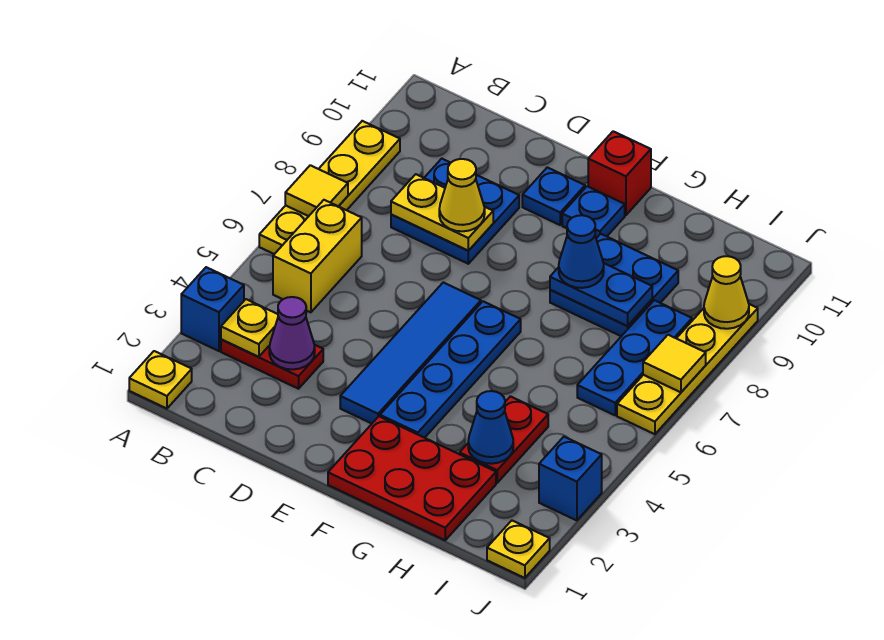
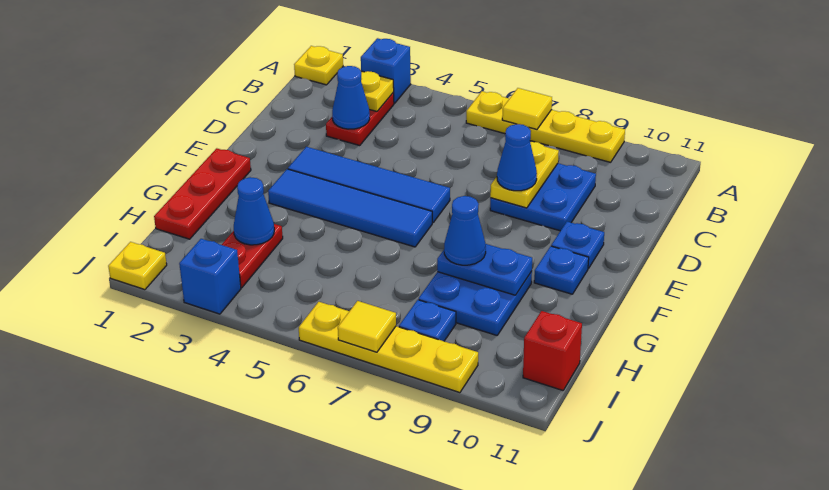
yellow 1x2 brick [273,200,362,312] -> none
purple 1x1 cone [269,297,315,369] -> blue 1x1 cone [332,66,370,129]
yellow 1x1 cone [439,159,485,231] -> blue 1x1 cone [497,124,537,191]
red 2x3 plate [328,416,496,540] -> red 1x3 plate [154,148,251,239]
blue 1x4 plate [380,301,521,438] -> blue 1x4 tile [268,169,432,247]
red 1x1 brick [588,131,651,215] -> red 1x1 brick moved to [523,311,582,390]
blue 1x2 plate [550,263,652,326] -> blue 1x2 plate turned to [437,244,532,295]
red 1x2 plate [460,396,548,483] -> red 1x2 plate turned to [222,224,283,288]
blue 1x3 plate [577,300,692,415] -> blue 1x1 plate [399,300,456,341]
yellow 1x1 cone [704,256,749,329] -> none

